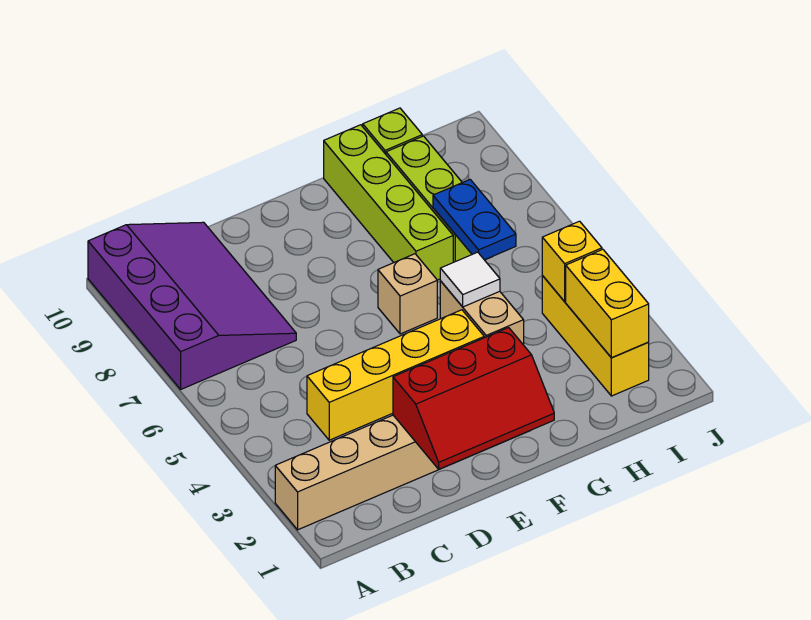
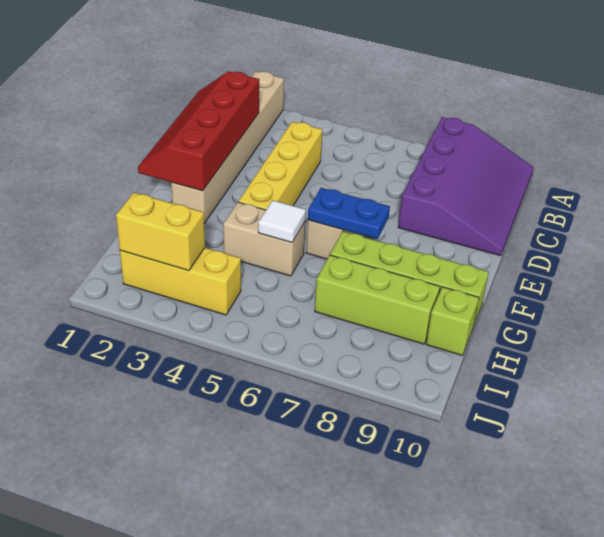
purple 3x4 slope [88,222,296,389] -> purple 3x4 slope turned to [398,117,534,256]
red 2x3 slope [393,328,554,469] -> red 2x4 slope [138,71,259,191]
blue 1x2 plate [433,180,516,260] -> blue 1x2 plate moved to [308,188,390,239]
yellow 1x1 brick [542,221,602,302] -> none

